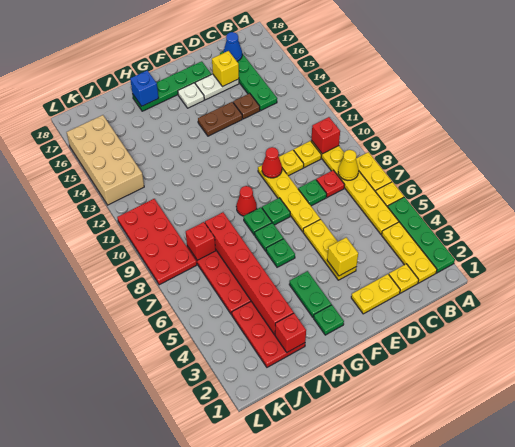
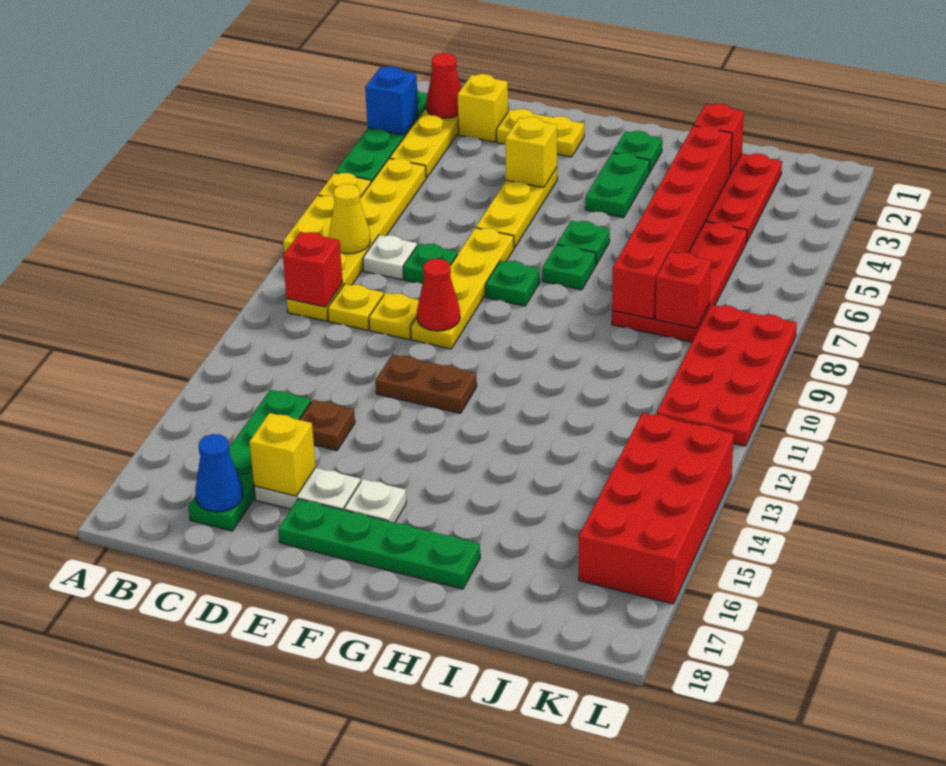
yellow 1x1 plate [389,264,419,293] -> yellow 1x1 brick [458,74,508,142]
red 1x1 plate [316,170,344,198] -> white 1x1 plate [363,235,417,280]
brown 1x2 plate [198,102,242,136] -> brown 1x2 plate moved to [375,354,477,413]
green 1x1 plate [244,207,272,235] -> none
red 1x1 cone [236,186,257,216] -> red 1x1 cone moved to [426,53,461,118]
blue 1x1 brick [130,70,159,106] -> blue 1x1 brick moved to [365,66,418,135]
tan 2x4 brick [67,115,144,205] -> red 2x4 brick [579,413,734,604]

